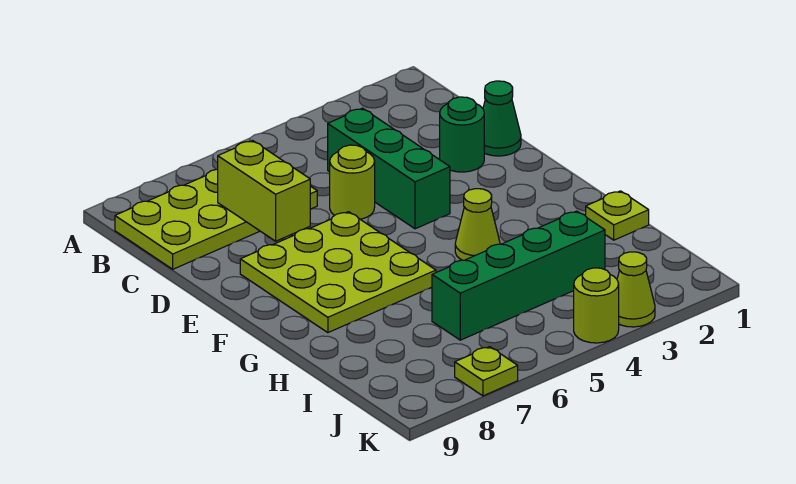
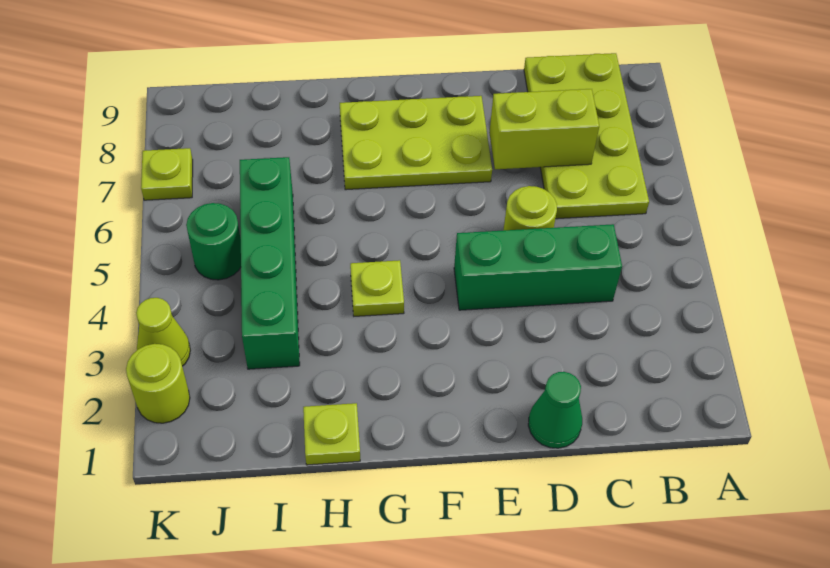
green 1x1 round brick [440,97,484,172] -> green 1x1 round brick moved to [186,203,241,280]
lime 3x3 plate [240,212,436,333] -> lime 2x3 plate [340,96,492,190]
lime 1x1 cone [455,189,500,260] -> lime 1x1 plate [350,260,404,316]
lime 1x1 round brick [574,268,619,343] -> lime 1x1 round brick moved to [126,344,190,423]

